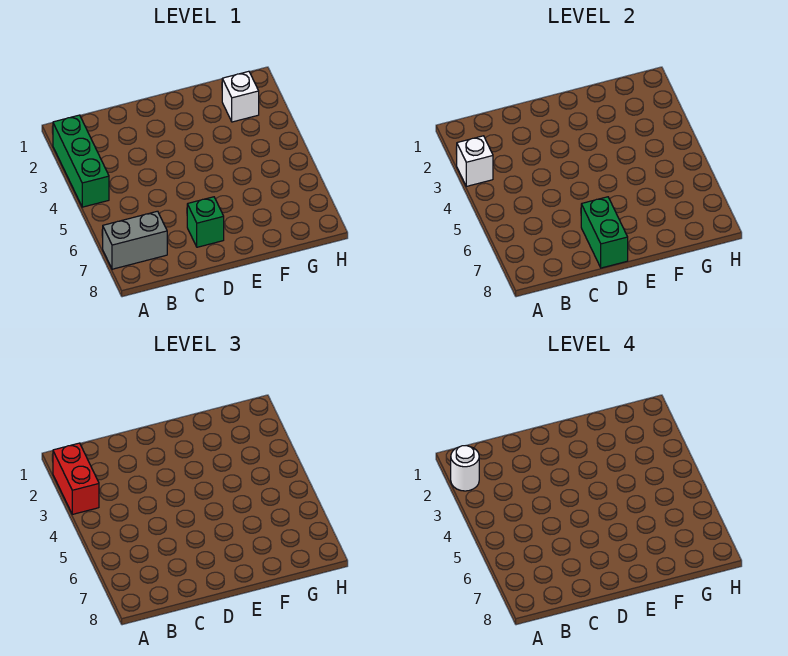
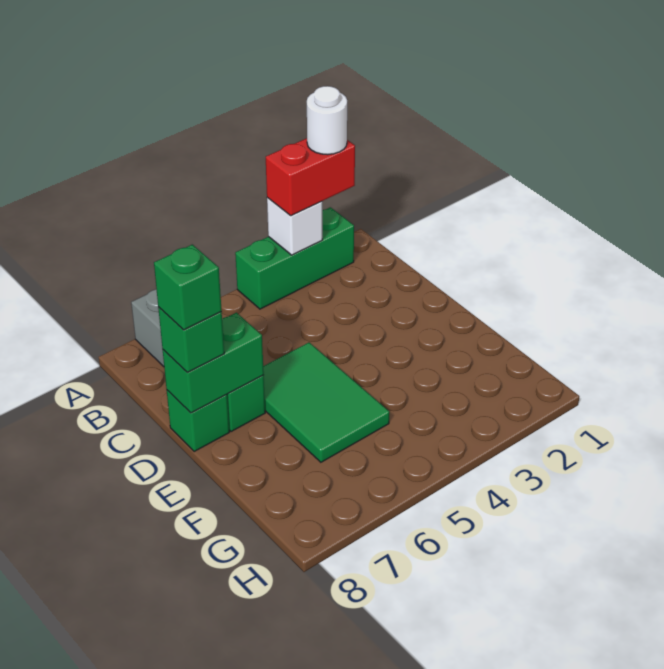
none -> green 2x3 tile [263,343,389,462]
none -> green 1x1 brick [167,390,229,451]
none -> green 1x1 brick [158,307,224,372]
none -> green 1x1 brick [154,245,222,330]
white 1x1 brick [222,71,259,122] -> none

